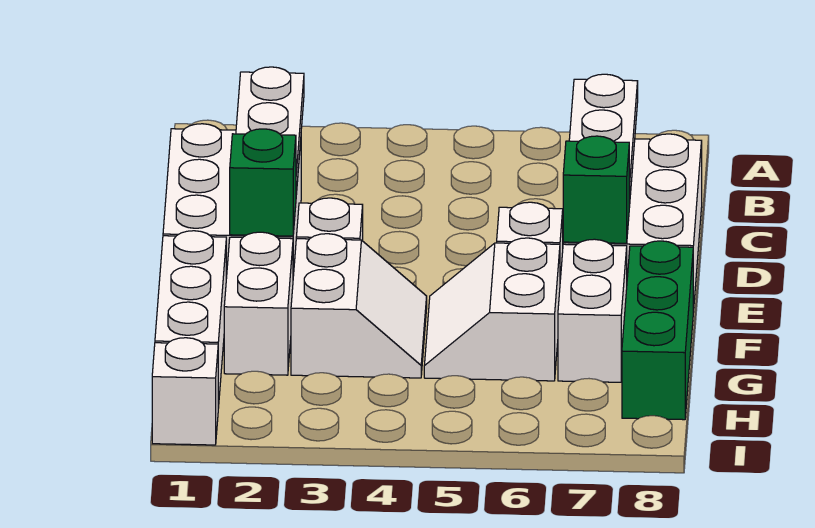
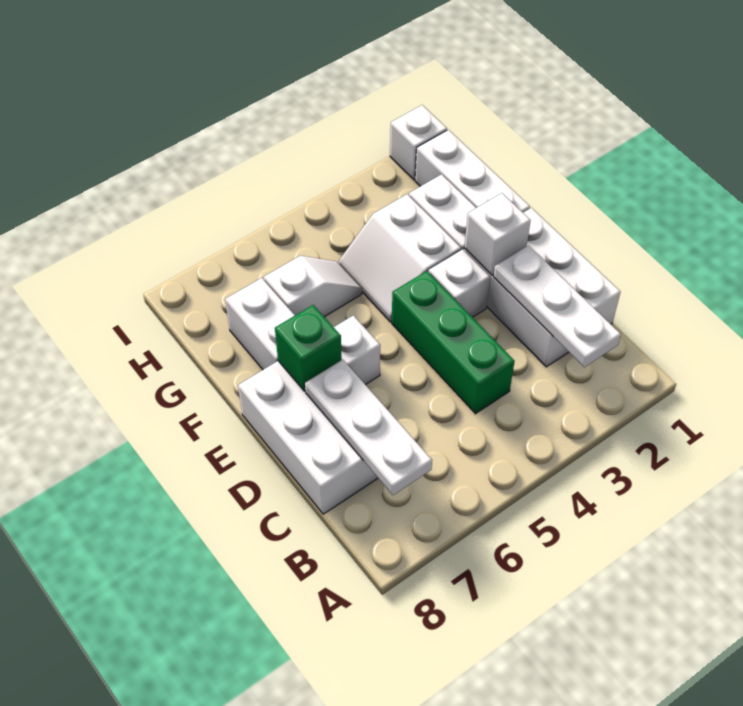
green 1x1 brick [230,129,296,236] -> white 1x1 brick [464,193,531,275]
white 2x2 slope [424,238,560,381] -> white 1x2 slope [264,256,362,317]
green 1x3 brick [622,241,693,420] -> green 1x3 brick moved to [392,271,515,414]

